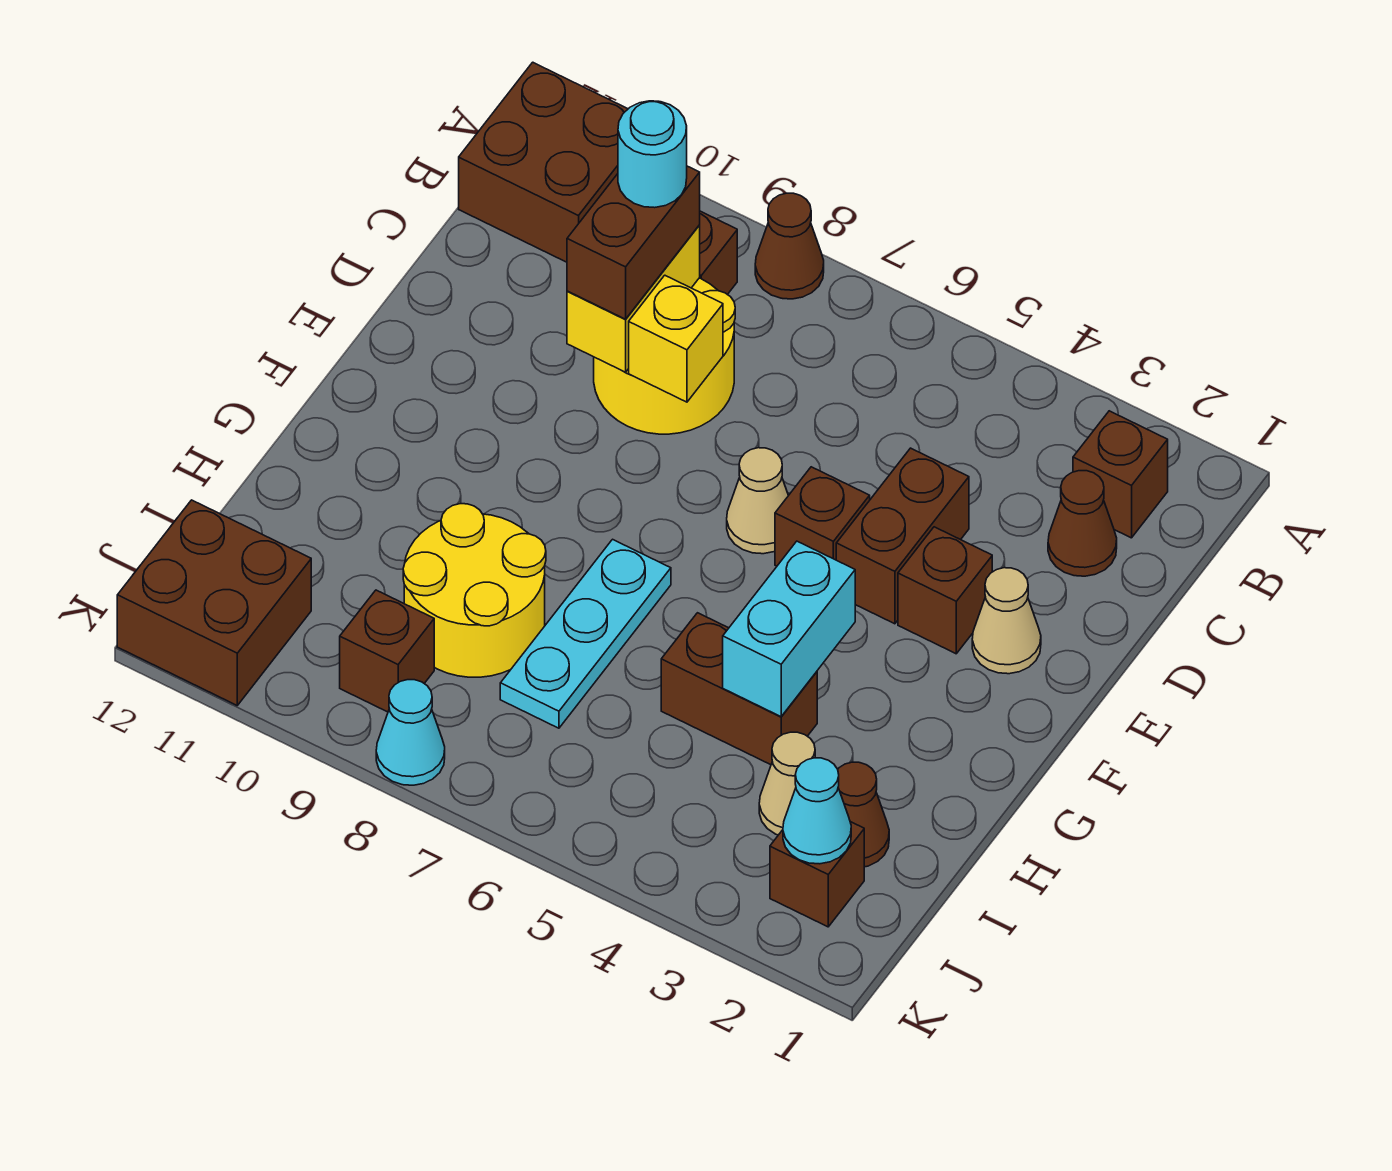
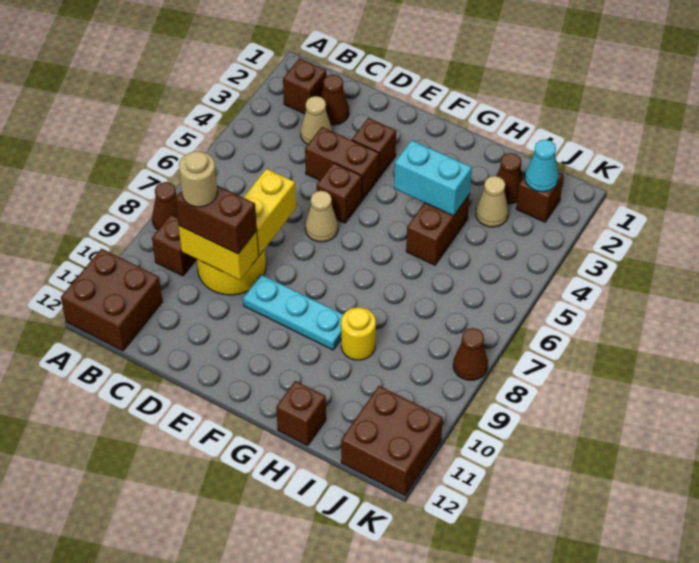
cyan 1x1 round brick [618,101,687,208] -> tan 1x1 round brick [179,151,217,207]
yellow 1x1 brick [629,275,723,402] -> yellow 1x2 brick [243,169,296,255]
tan 1x1 cone [972,568,1041,674] -> tan 1x1 cone moved to [301,96,332,145]
cyan 1x3 plate [500,539,671,728] -> cyan 1x3 plate moved to [243,275,343,350]
yellow 2x2 round brick [403,504,546,677] -> yellow 1x1 round brick [341,307,376,360]
brown 1x1 brick [340,590,434,712] -> brown 1x1 brick moved to [276,381,326,445]
cyan 1x1 cone [376,680,445,785] -> brown 1x1 cone [453,328,488,380]

